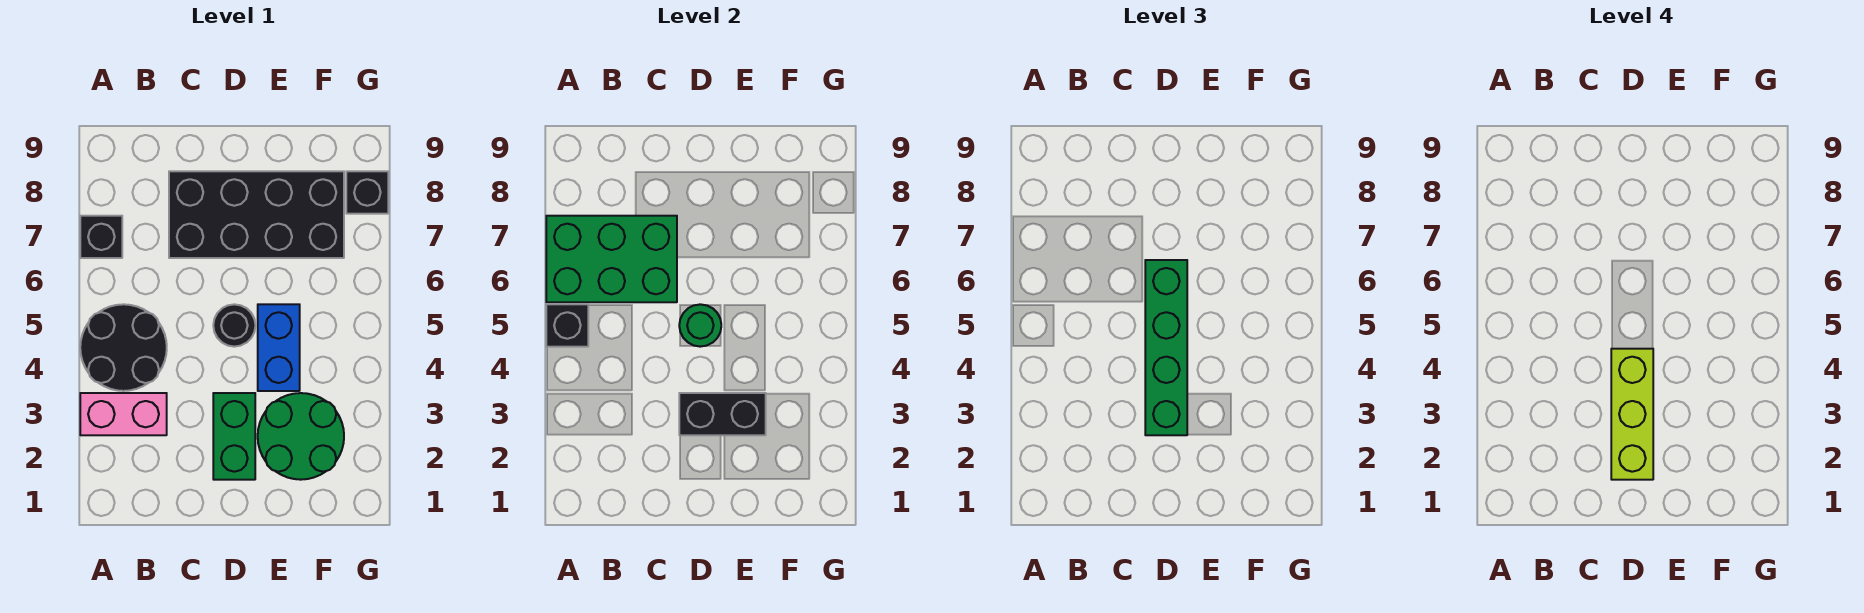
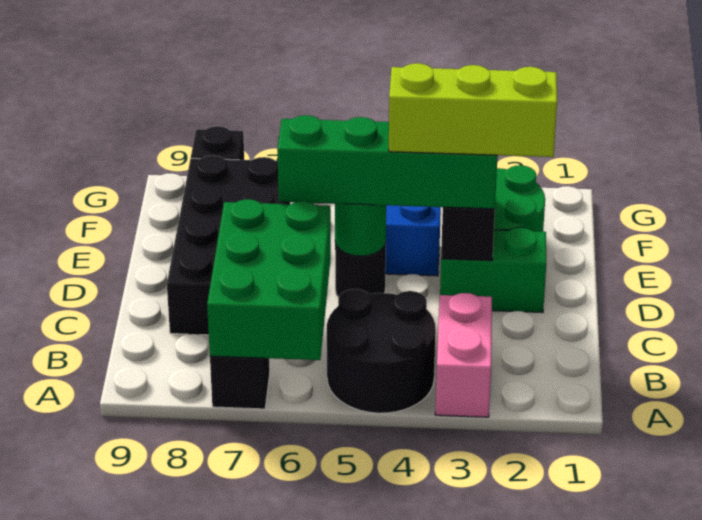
black 1x1 brick [546,304,588,347] -> none

